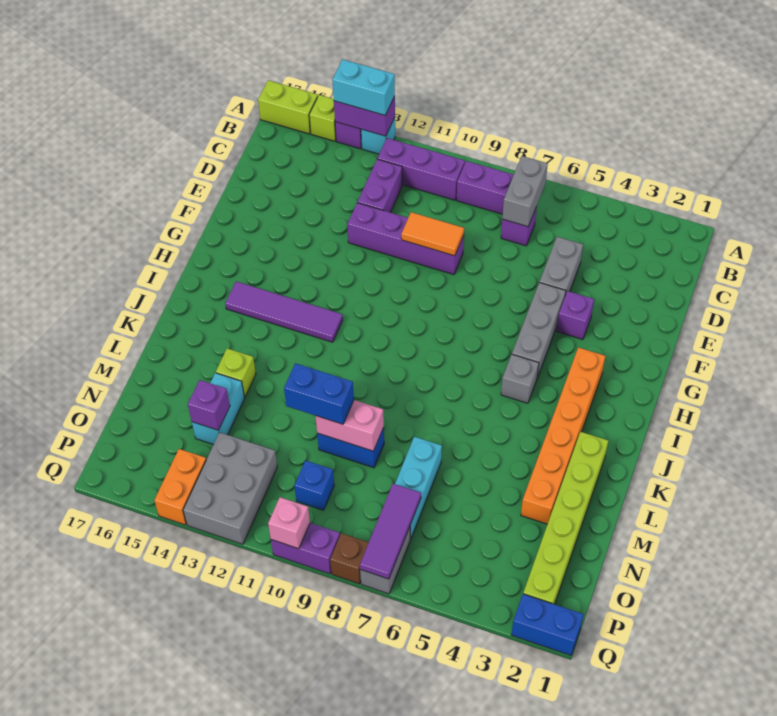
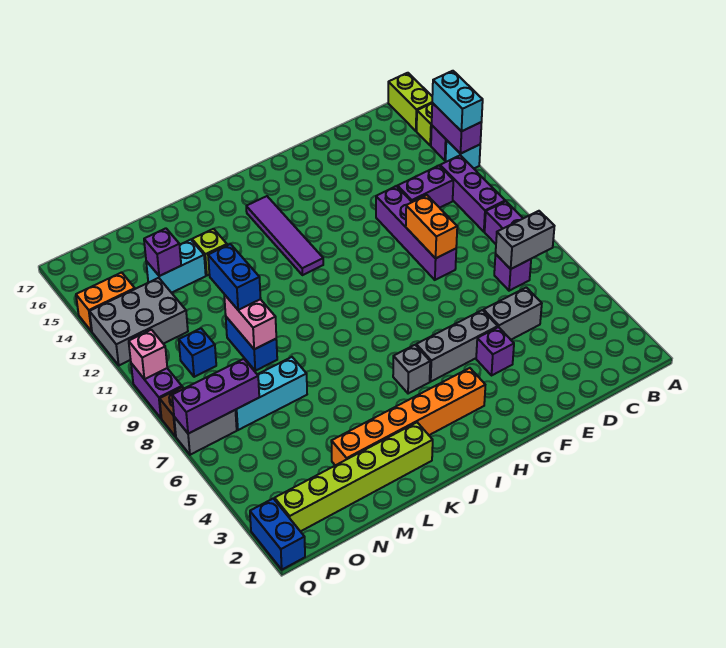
orange 1x2 tile [401,212,464,256] -> orange 1x2 brick [406,195,457,258]
purple 1x3 tile [360,484,421,579] -> purple 1x3 brick [172,359,259,434]

